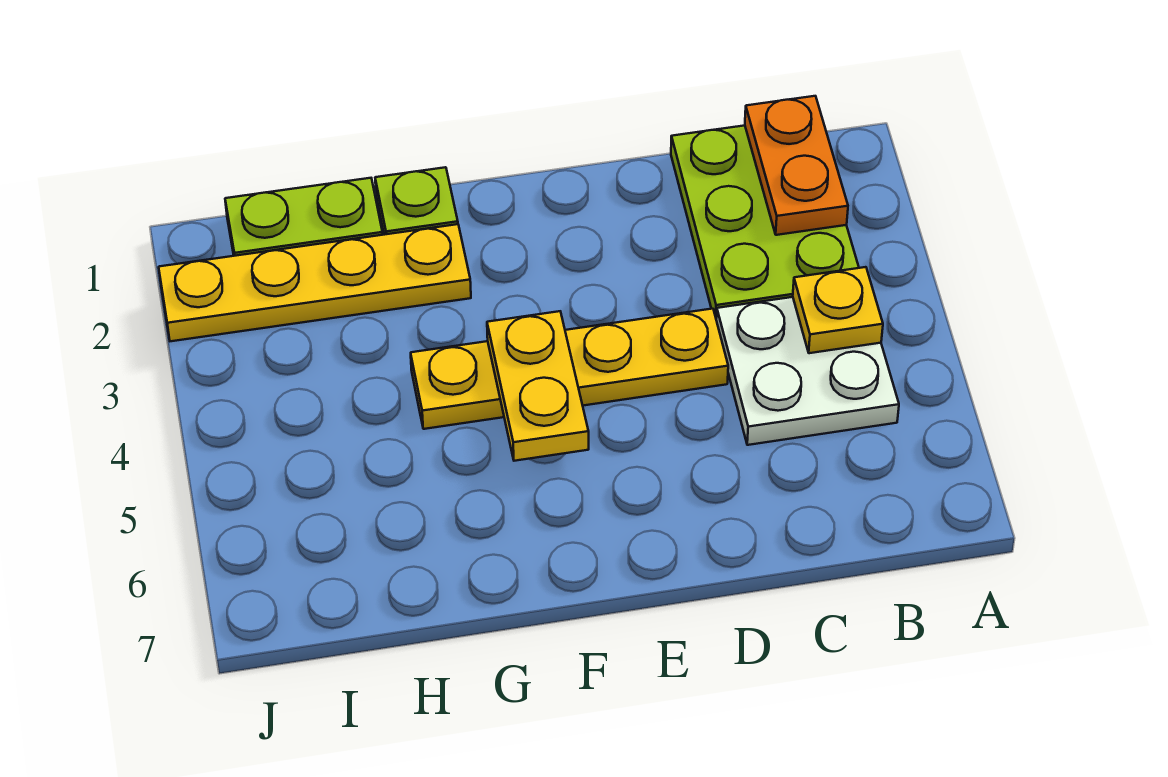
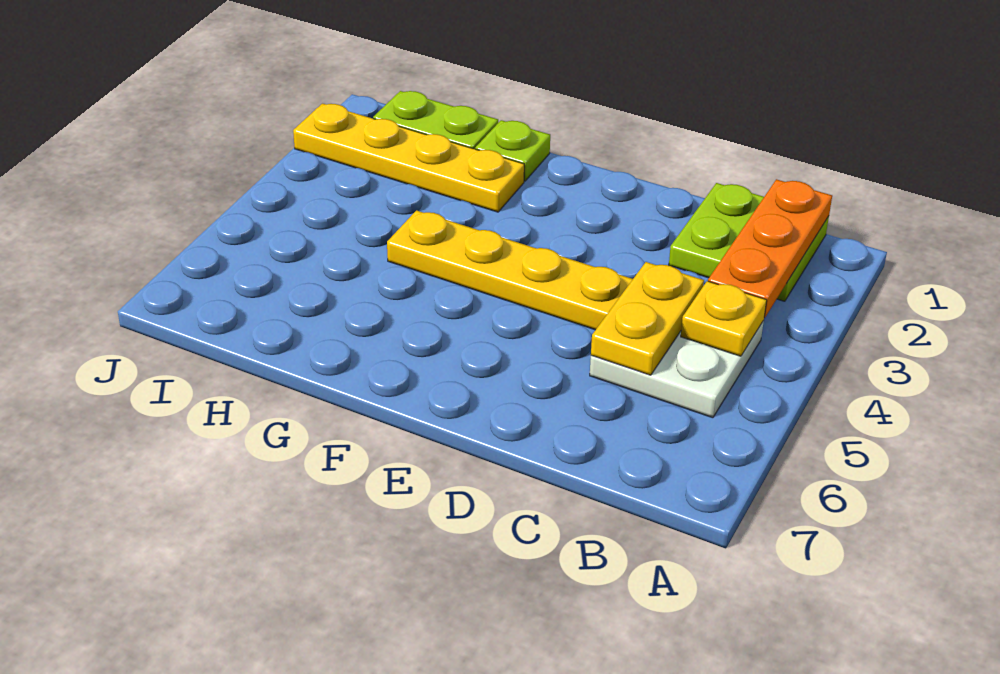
lime 2x3 plate [671,126,859,318] -> lime 2x2 plate [669,183,829,301]
orange 1x2 plate [745,96,848,235] -> orange 1x3 plate [708,179,832,318]
yellow 1x2 plate [487,311,589,461] -> yellow 1x2 plate moved to [591,262,704,375]

